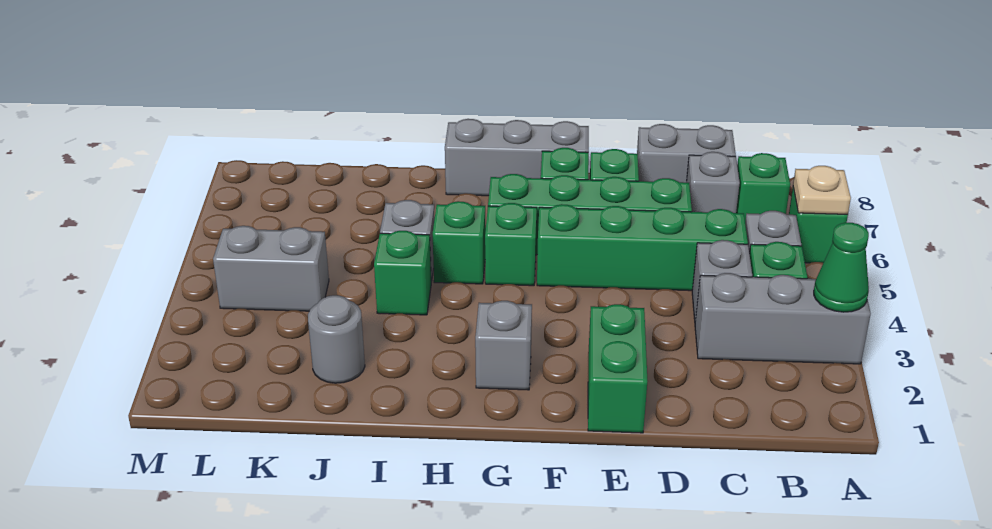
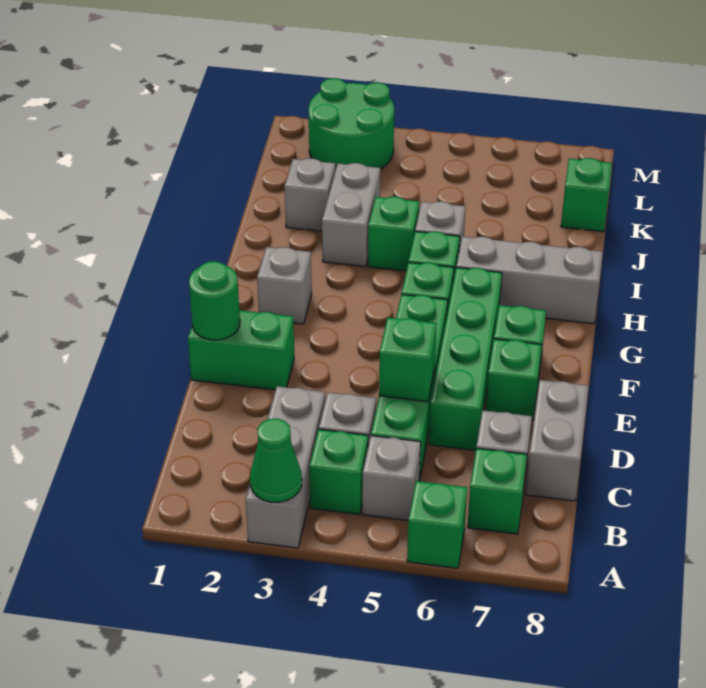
tan 1x1 plate [793,166,851,214] -> none
none -> green 1x1 brick [379,318,437,402]
none -> green 1x1 round brick [189,261,240,340]
grey 1x3 brick [445,119,589,196] -> grey 1x3 brick turned to [456,236,603,324]
grey 1x1 round brick [308,295,365,383] -> grey 1x1 brick [285,158,335,231]
grey 1x2 brick [213,226,329,311] -> grey 1x2 brick moved to [322,163,380,267]
none -> green 1x1 brick [561,158,612,232]
none -> green 2x2 round brick [308,78,394,170]

